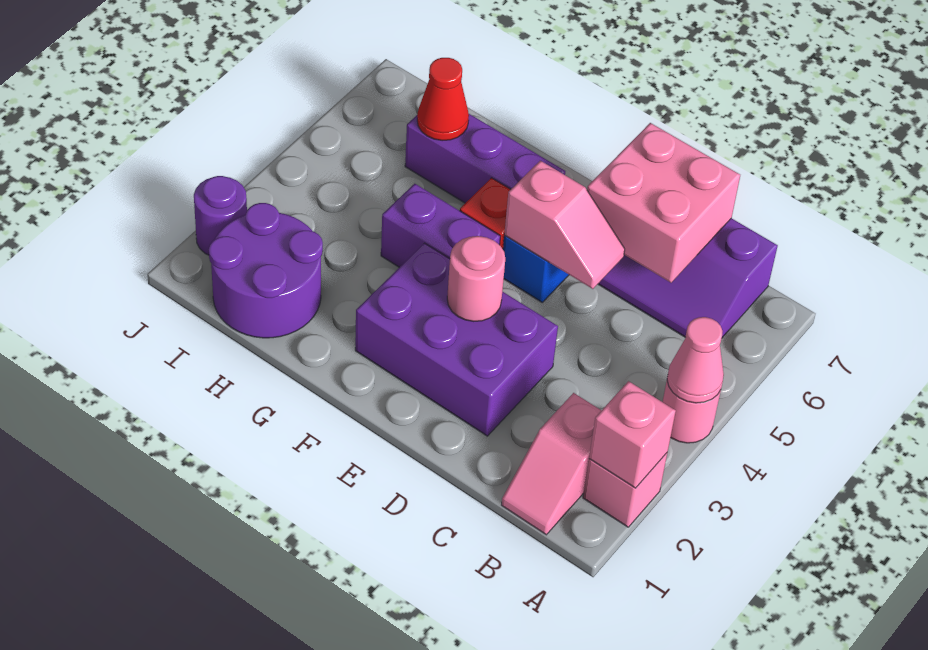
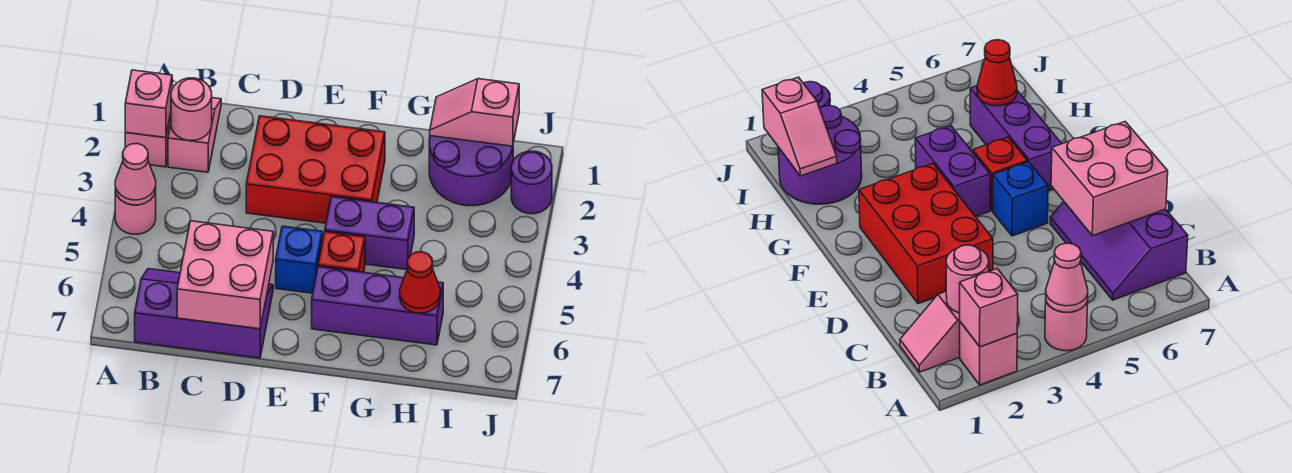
purple 2x3 brick [355,243,558,436] -> red 2x3 brick [246,116,385,223]
pink 1x2 slope [504,161,625,289] -> pink 1x2 slope moved to [430,79,519,146]
pink 1x1 round brick [447,236,505,321] -> pink 1x1 round brick moved to [171,78,212,140]

